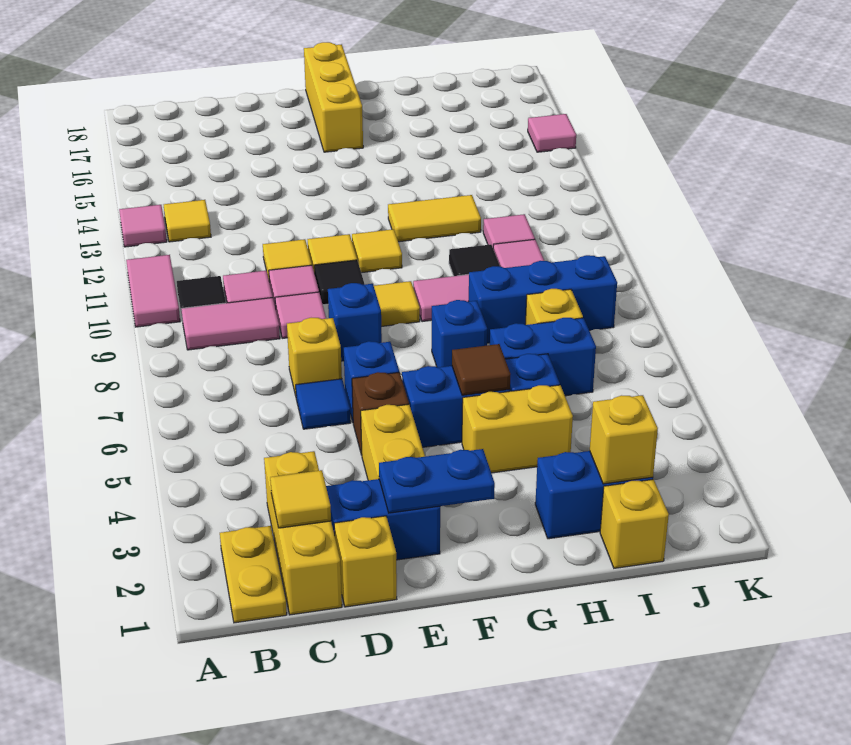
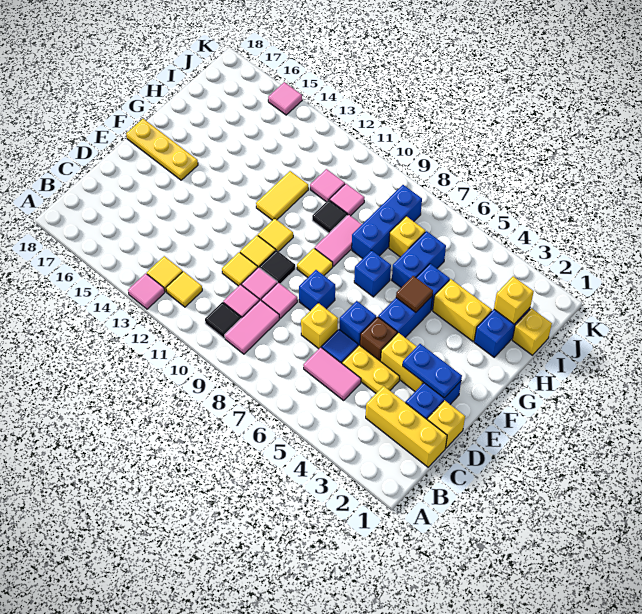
pink 1x2 tile [126,255,180,327] -> pink 1x2 tile moved to [303,347,361,400]
yellow 1x2 plate [220,526,287,623] -> yellow 1x2 plate moved to [342,345,400,393]
yellow 1x1 tile [270,470,331,528] -> yellow 1x1 tile moved to [166,271,202,307]
blue 1x2 plate [379,449,495,513] -> blue 1x2 plate turned to [403,344,462,398]
yellow 1x3 brick [304,42,363,152] -> yellow 1x3 plate [126,119,198,180]
yellow 1x2 brick [462,385,573,473] -> yellow 1x2 brick turned to [433,279,492,341]

